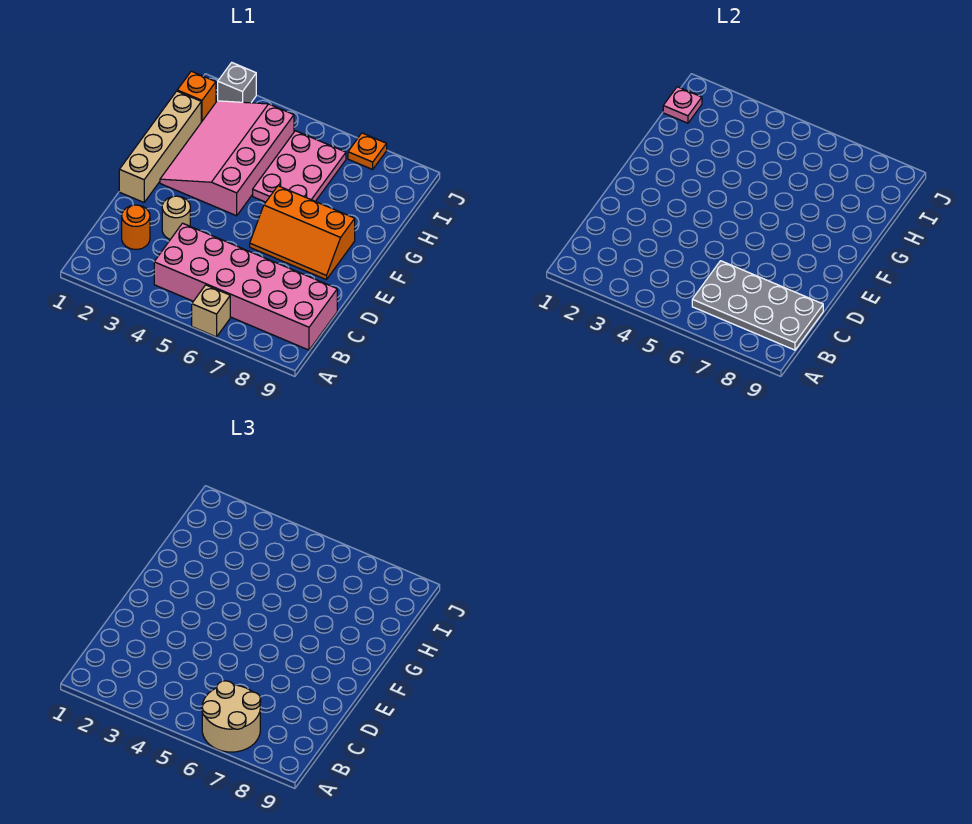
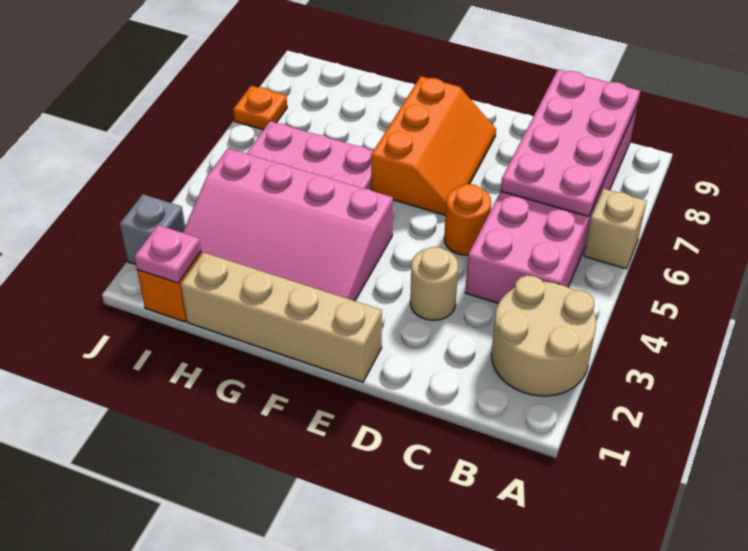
tan 2x2 round brick [202,681,261,752] -> tan 2x2 round brick moved to [491,275,596,396]
grey 2x4 plate [692,261,823,350] -> pink 2x4 plate [501,70,640,217]
orange 1x1 round brick [122,205,150,249] -> orange 1x1 round brick moved to [444,184,491,255]

